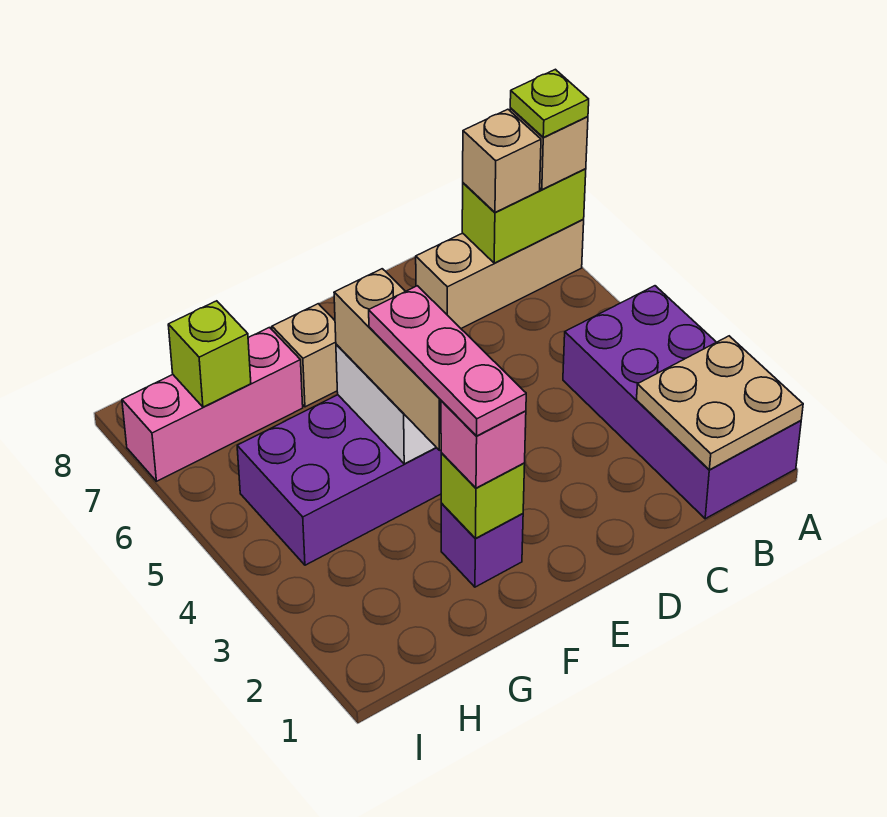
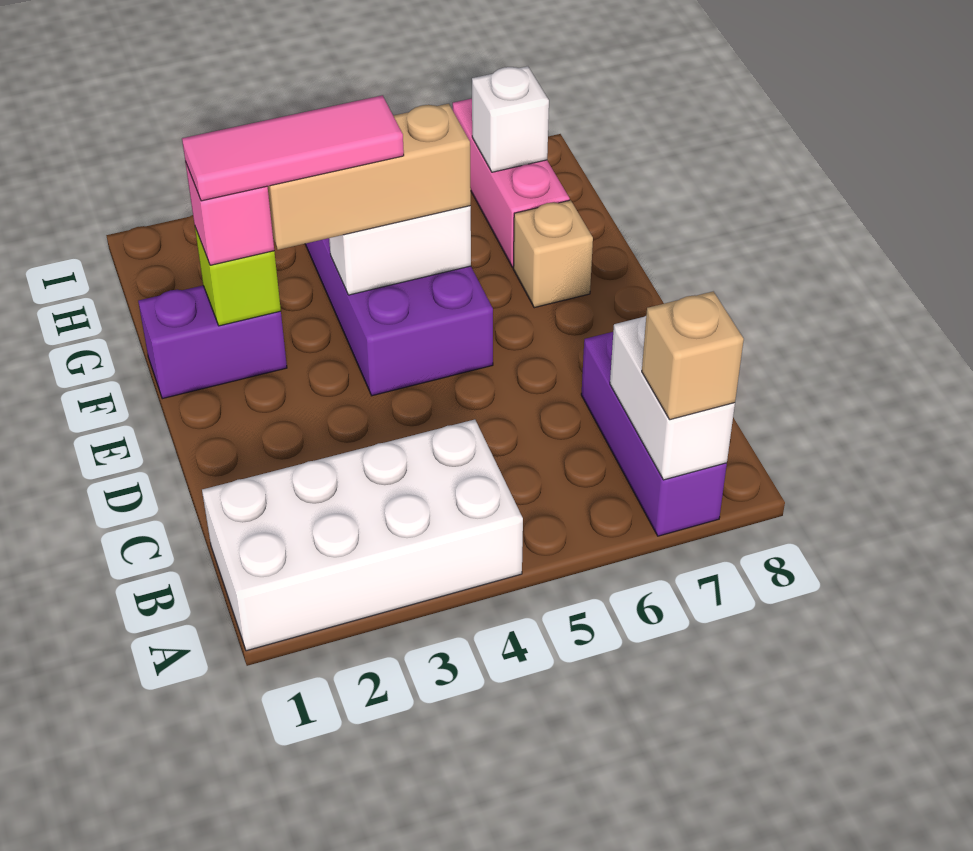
purple 2x4 brick [563,286,801,519] -> white 2x4 brick [202,420,523,651]
tan 2x2 plate [637,336,803,470] -> none
tan 1x3 brick [416,220,584,329] -> purple 1x3 brick [581,332,727,536]
lime 1x2 brick [462,169,586,263] -> white 1x2 brick [610,316,735,480]
lime 1x1 plate [510,69,589,137] -> none
tan 1x1 brick [463,109,541,212] -> none
purple 1x1 brick [441,503,523,587] -> purple 1x2 brick [138,286,287,399]
pink 1x3 plate [369,286,526,436] -> pink 1x3 tile [182,95,404,201]
lime 1x1 brick [168,301,251,407] -> white 1x1 brick [472,66,549,172]

